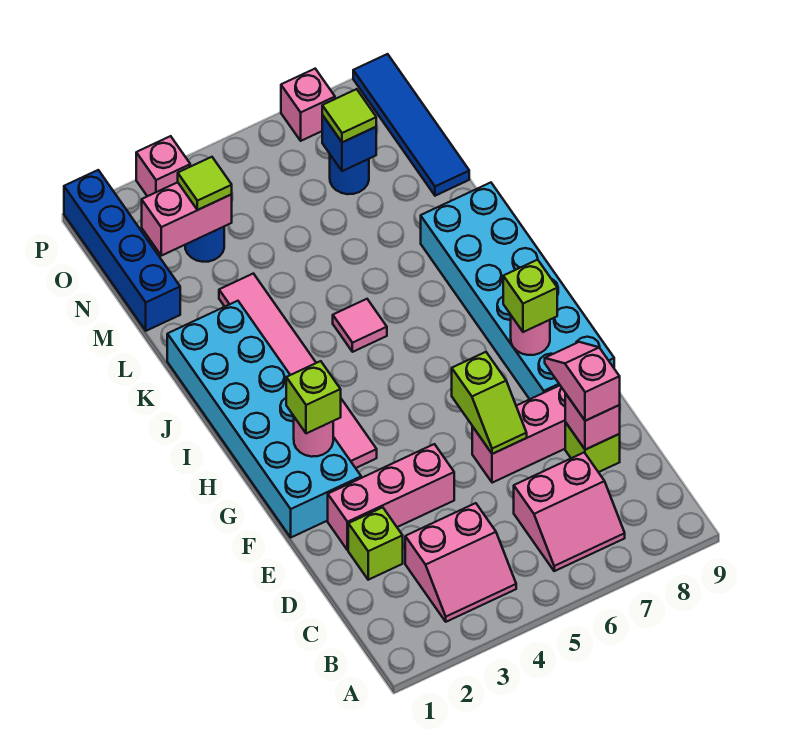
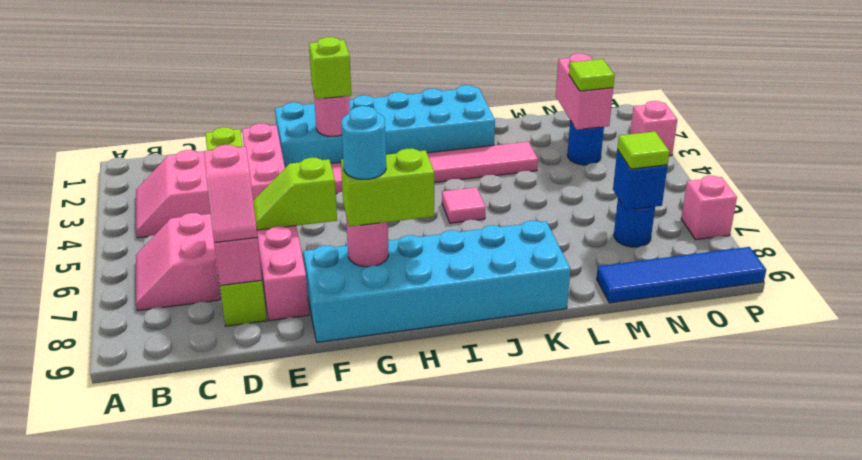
pink 1x2 slope [545,342,620,421] -> pink 1x2 slope turned to [204,145,257,243]
lime 1x1 brick [503,259,557,332] -> lime 1x2 brick [341,149,434,227]
none -> cyan 1x1 round brick [341,106,386,179]
blue 1x4 brick [64,170,180,331] -> none

